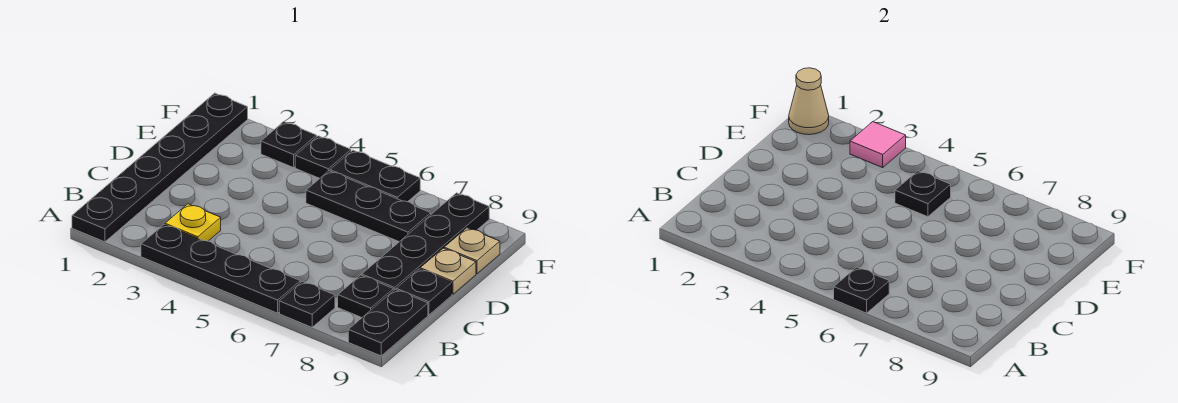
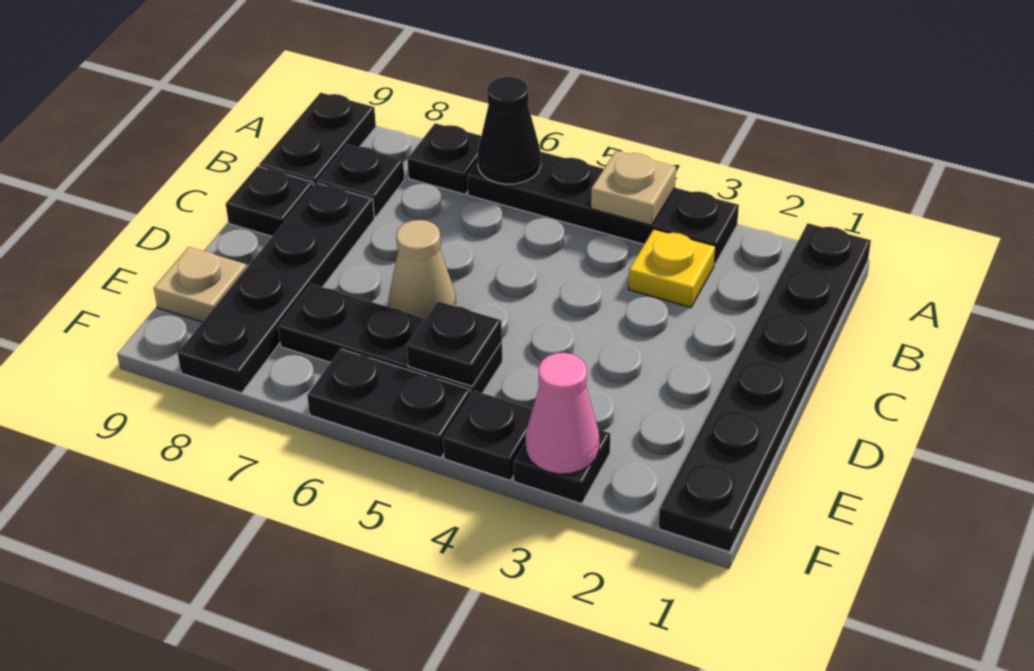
black 1x1 plate [834,267,889,313] -> black 1x1 cone [478,77,541,184]
tan 1x1 plate [420,248,476,294] -> tan 1x1 plate moved to [591,151,676,225]
tan 1x1 cone [789,68,829,135] -> tan 1x1 cone moved to [389,220,456,318]
pink 1x1 tile [850,122,906,168] -> pink 1x1 cone [525,353,599,474]

